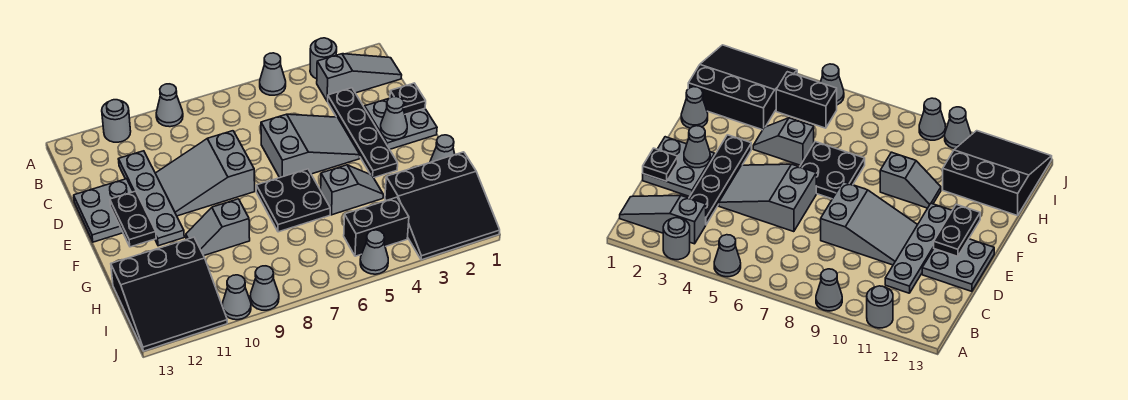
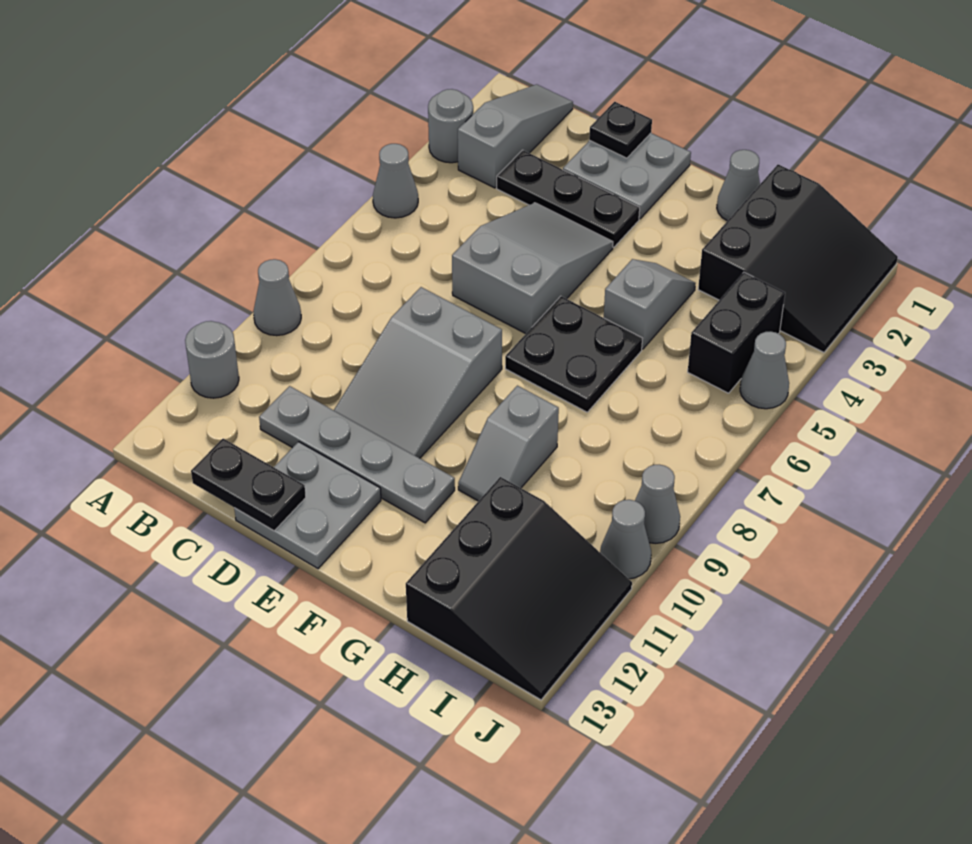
black 1x4 plate [328,88,398,178] -> black 1x3 plate [497,150,640,247]
grey 1x1 cone [380,97,407,140] -> none
black 1x2 plate [110,191,156,247] -> black 1x2 plate moved to [191,439,306,531]

